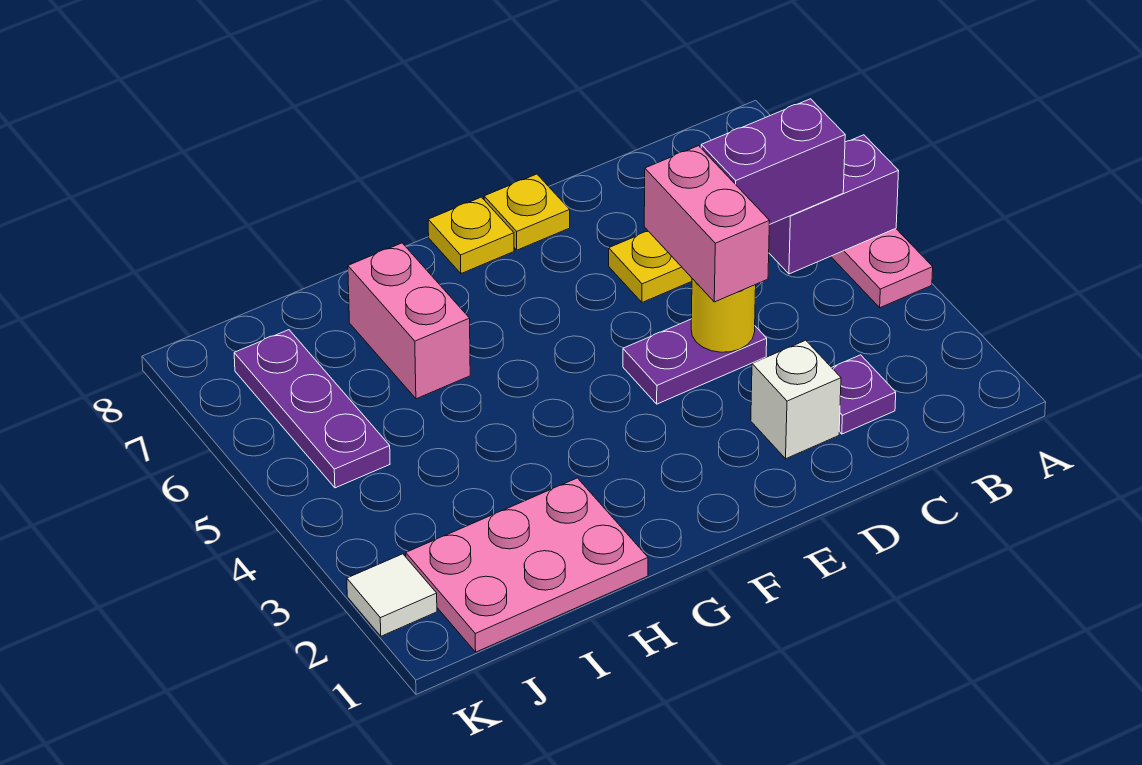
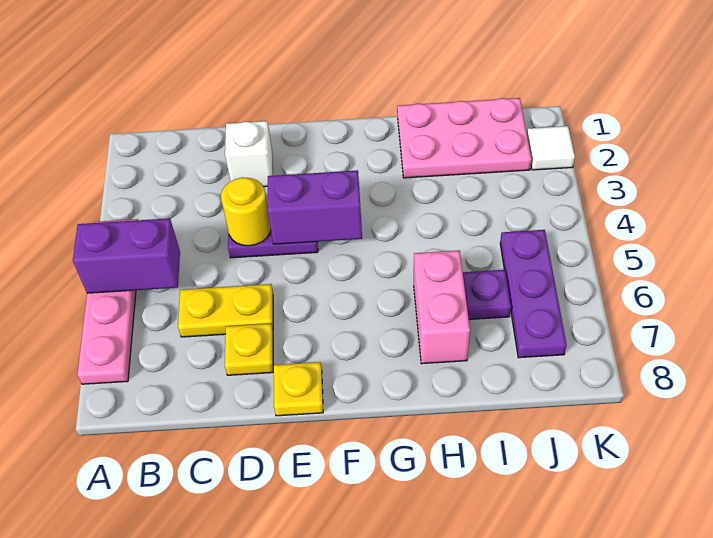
purple 1x2 brick [701,99,845,225] -> purple 1x2 brick moved to [268,170,362,244]
purple 1x1 plate [832,355,896,434] -> purple 1x1 plate moved to [463,270,511,319]
pink 1x2 brick [644,146,769,302] -> none
yellow 1x1 plate [428,197,514,274] -> yellow 1x1 plate moved to [225,324,273,375]

